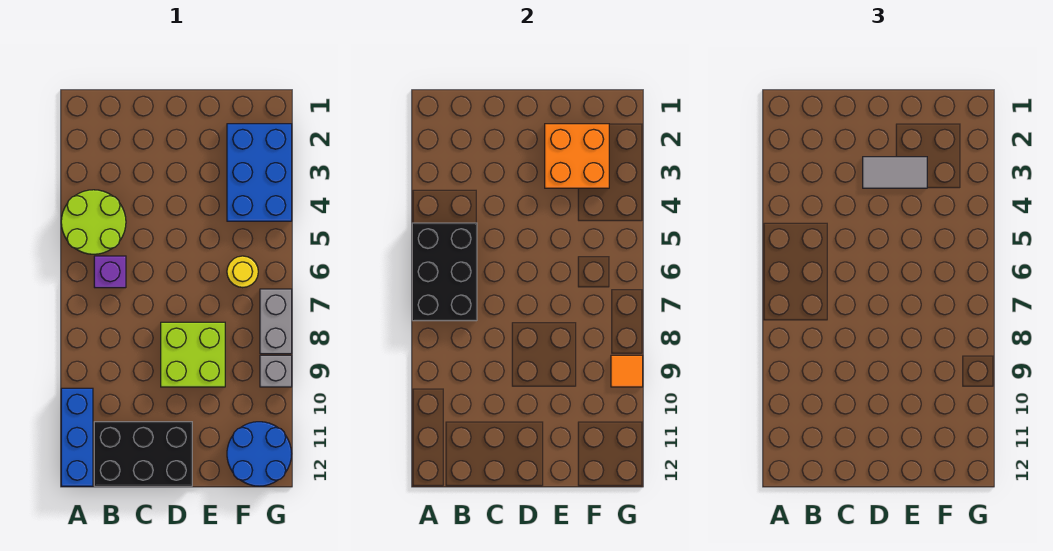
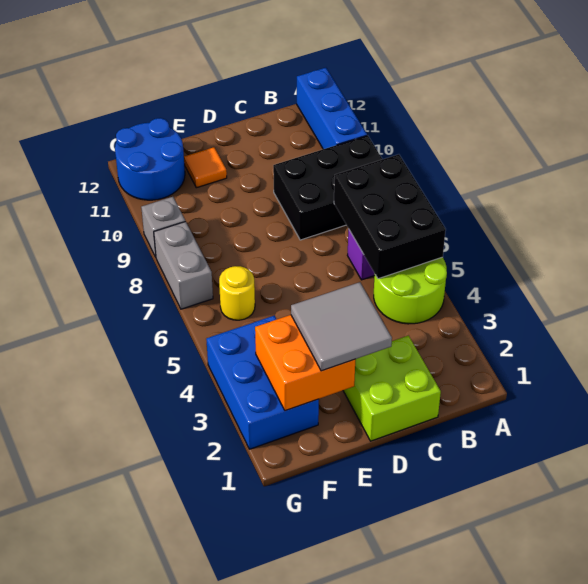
black 2x3 brick [94,422,192,486] -> black 2x3 brick moved to [273,135,382,240]
grey 1x2 tile [863,157,927,188] -> grey 2x2 tile [291,282,392,371]
lime 2x2 brick [161,322,225,387] -> lime 2x2 brick moved to [343,336,441,441]
orange 1x1 tile [611,355,643,387] -> orange 1x1 tile moved to [184,147,227,188]

